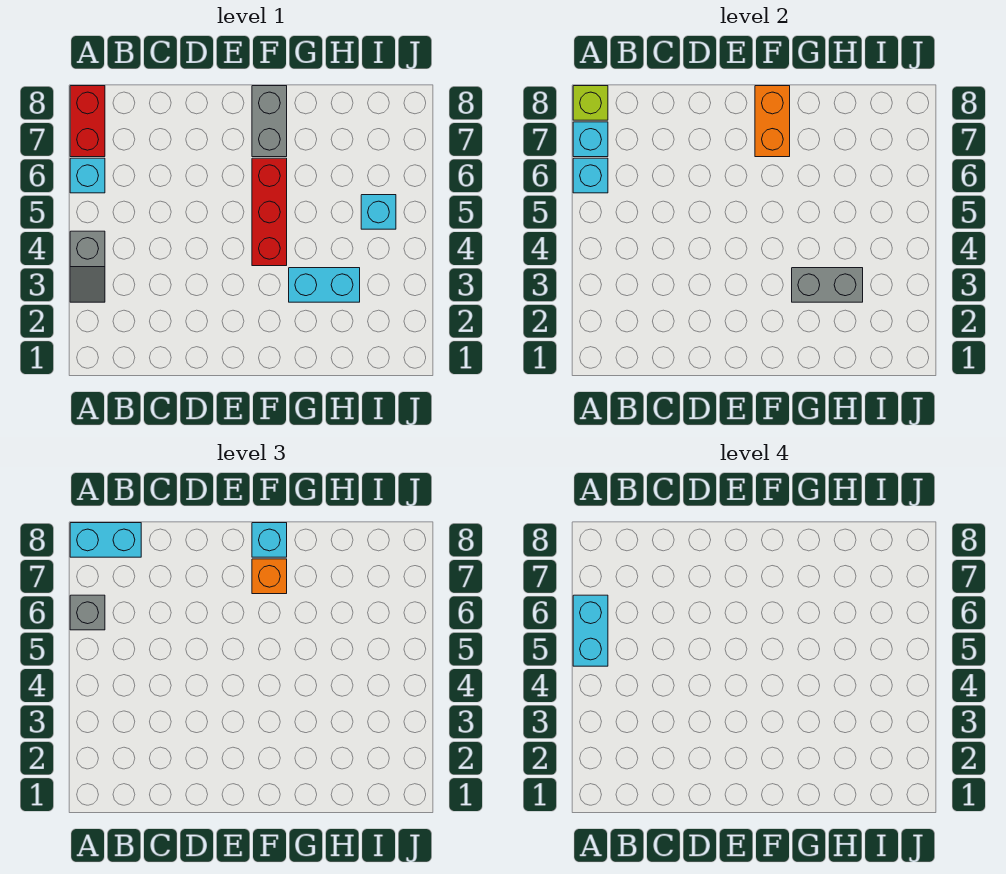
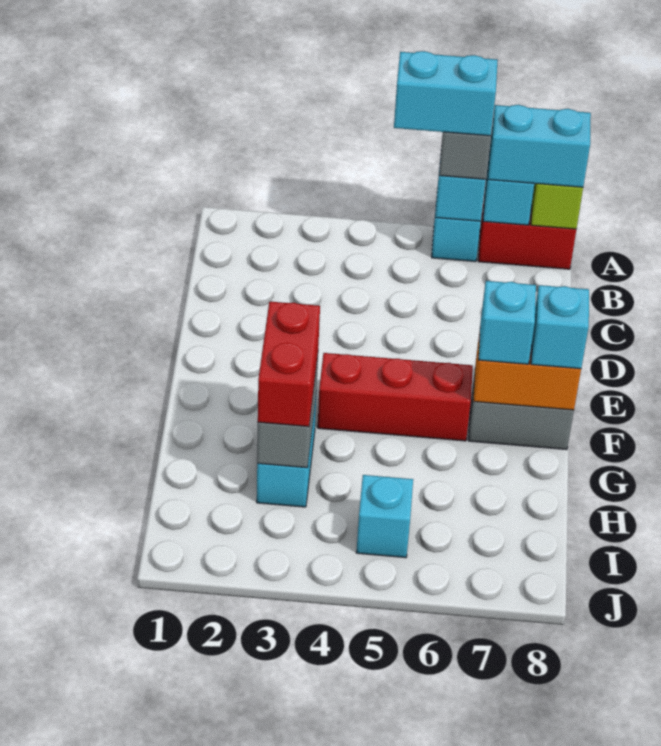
grey 1x2 slope [70,231,105,302] -> none
cyan 1x2 brick [70,523,141,557] -> cyan 1x2 brick turned to [488,105,591,187]
orange 1x1 brick [252,559,287,594] -> cyan 1x1 brick [479,281,536,364]
none -> red 1x2 brick [258,302,320,427]

